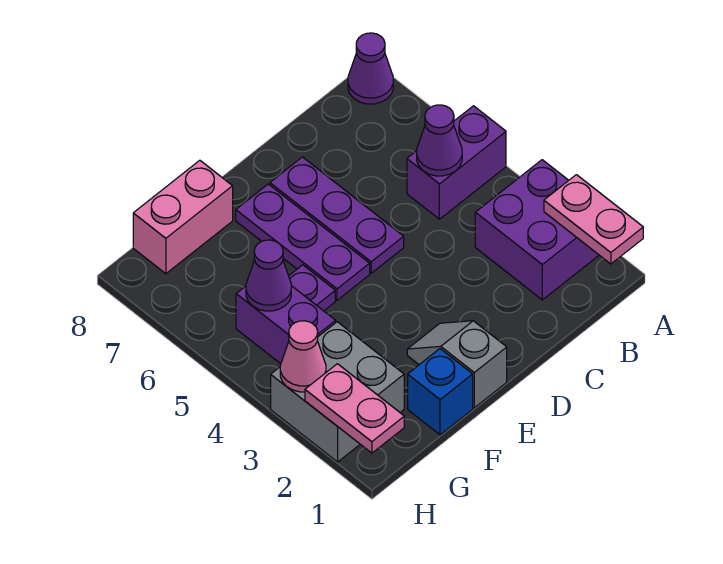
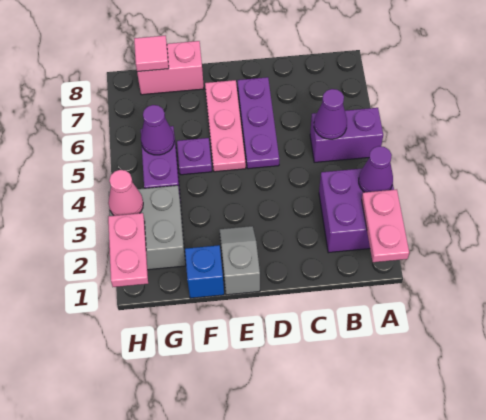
purple 1x1 cone [348,33,393,104] -> purple 1x1 cone moved to [359,146,393,192]
purple 1x3 plate [236,184,370,300] -> pink 1x3 plate [205,80,246,172]
none -> pink 1x1 tile [134,36,169,72]

